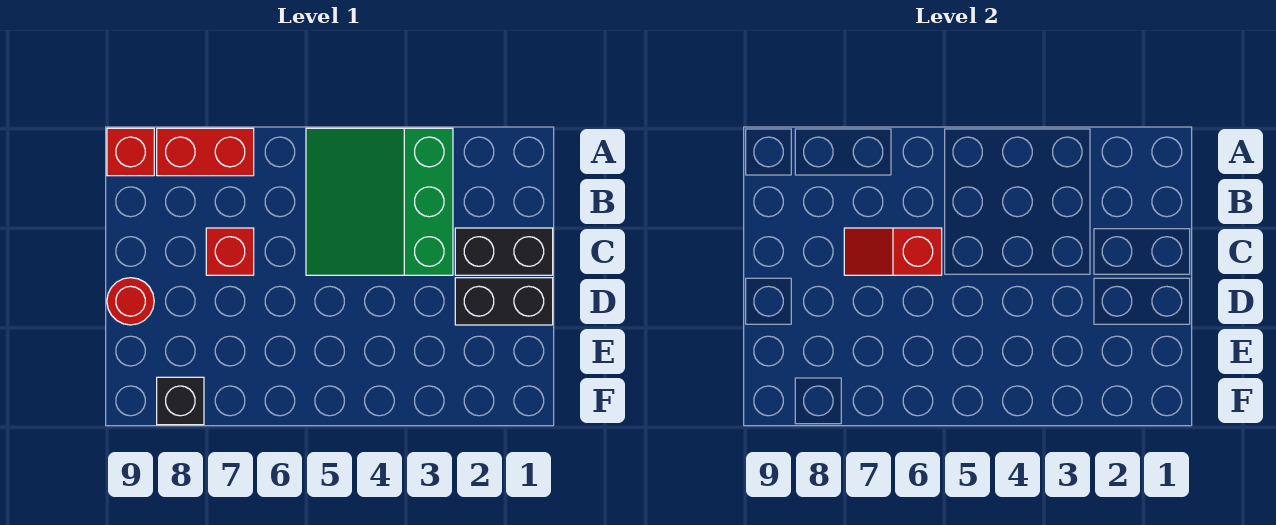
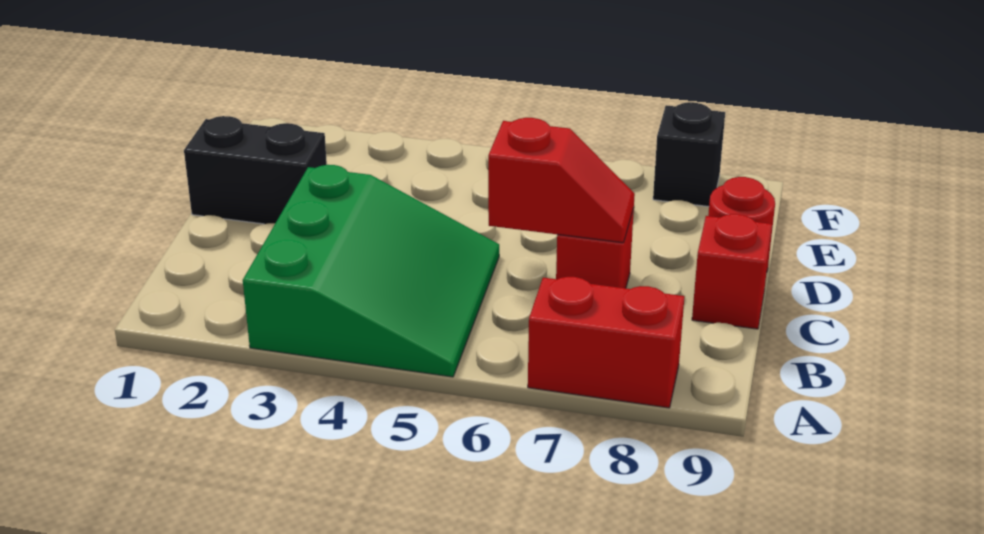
red 1x1 brick [107,128,154,176] -> red 1x1 brick moved to [692,214,772,329]
black 1x2 brick [455,228,553,275] -> none

